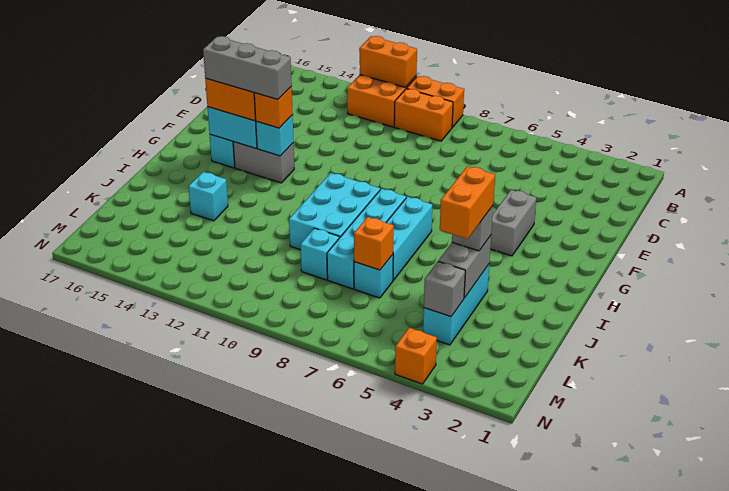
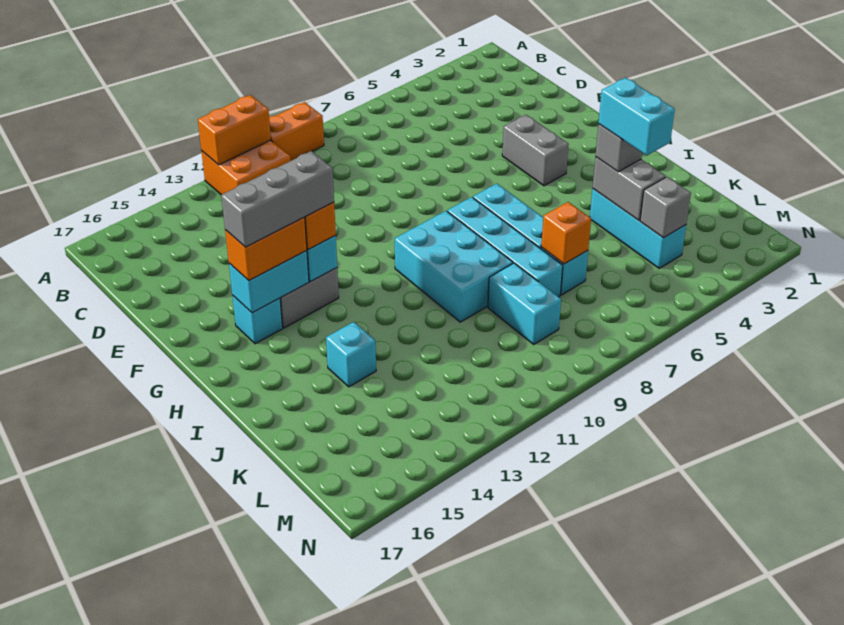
orange 1x2 brick [394,89,453,141] -> none
orange 1x2 brick [440,166,495,239] -> cyan 1x2 brick [599,78,675,155]
cyan 1x1 brick [300,228,339,280] -> cyan 1x2 brick [488,263,561,345]
orange 1x1 brick [395,328,437,384] -> none

